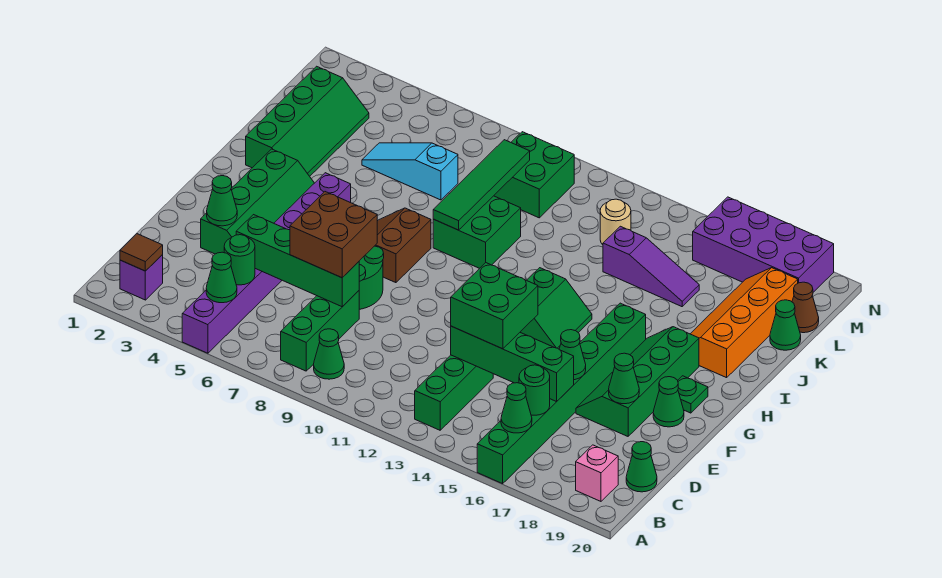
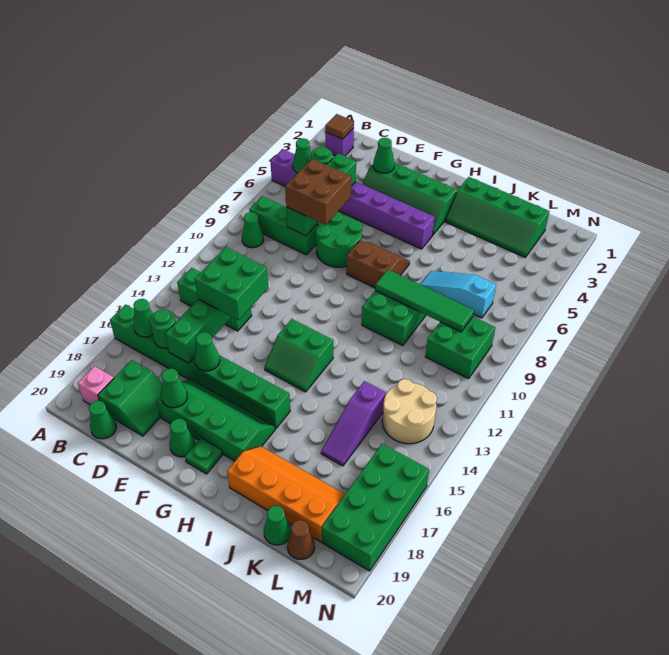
none -> green 2x2 slope [98,360,163,436]
cyan 1x3 slope [362,143,458,200] -> cyan 1x3 slope turned to [420,271,496,318]
tan 1x1 round brick [600,199,631,245] -> tan 2x2 round brick [382,379,437,444]
purple 2x4 brick [693,197,834,292] -> green 2x4 brick [322,444,429,571]

